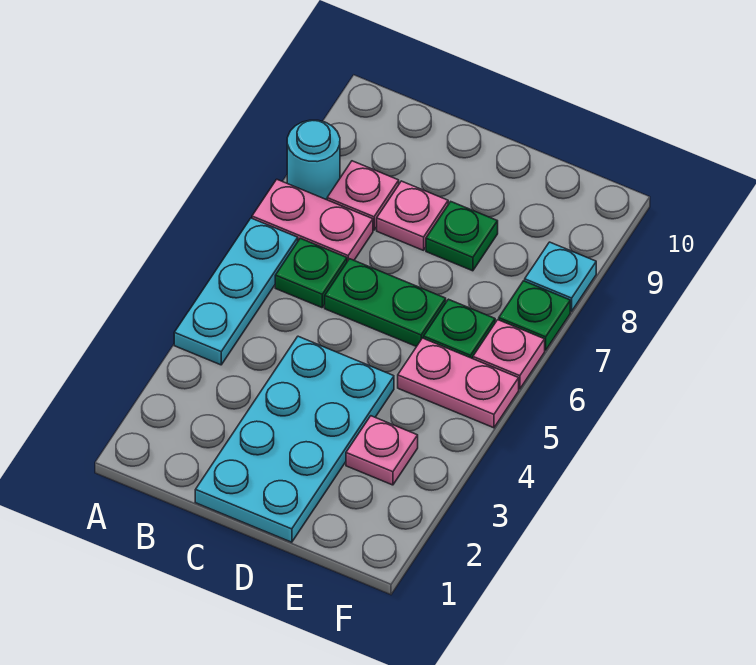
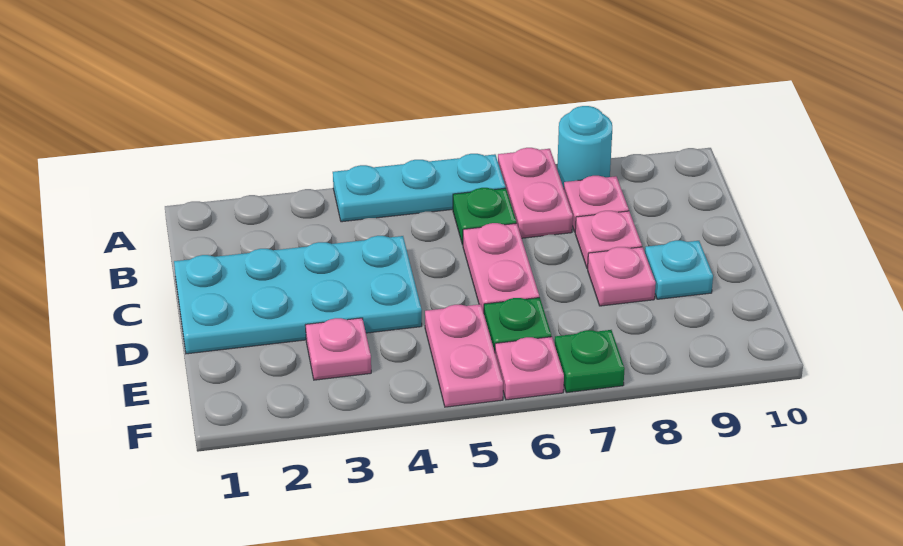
green 1x2 plate [325,259,446,347] -> pink 1x2 plate [463,223,539,313]
green 1x1 plate [426,202,498,271] -> pink 1x1 plate [588,247,656,306]
cyan 1x1 plate [525,242,596,311] -> cyan 1x1 plate moved to [645,240,713,299]

